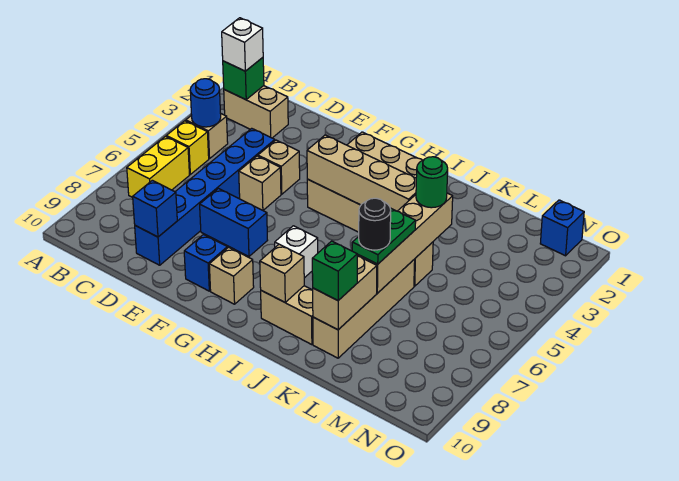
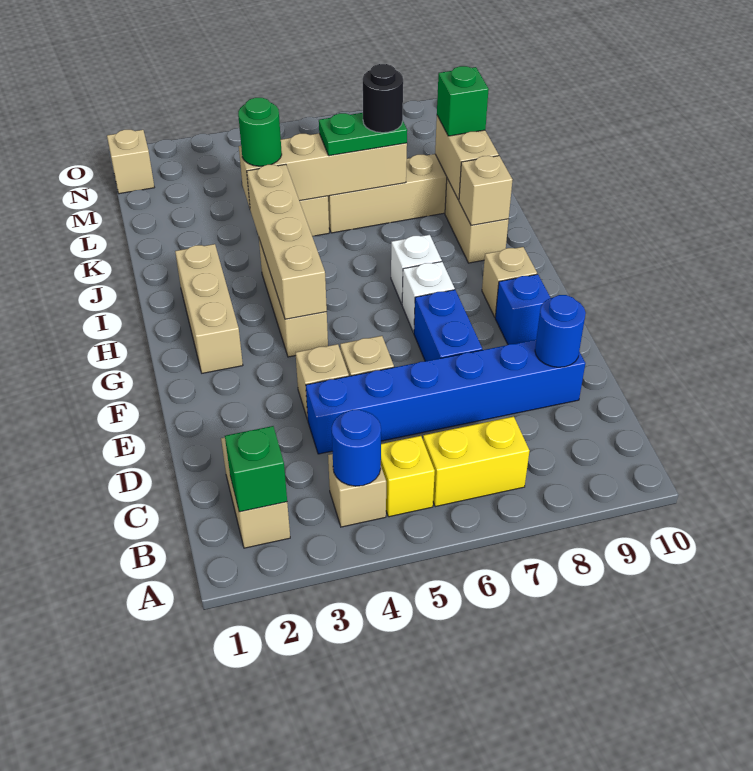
white 1x1 brick [222,18,263,71] -> white 1x1 brick moved to [402,262,455,333]
blue 1x1 brick [133,180,177,237] -> blue 1x1 round brick [535,295,586,367]
tan 1x2 brick [313,256,377,330] -> tan 1x2 brick turned to [435,116,499,200]
blue 1x1 brick [540,200,584,256] -> tan 1x1 brick [107,130,154,194]

